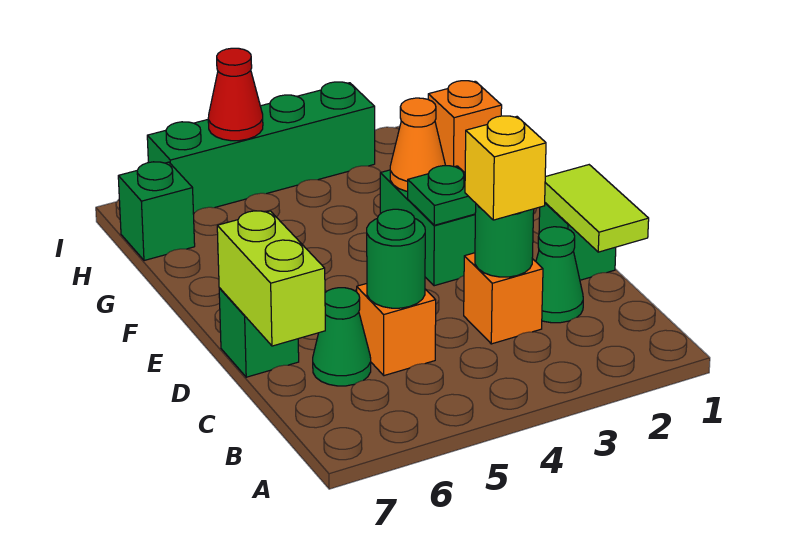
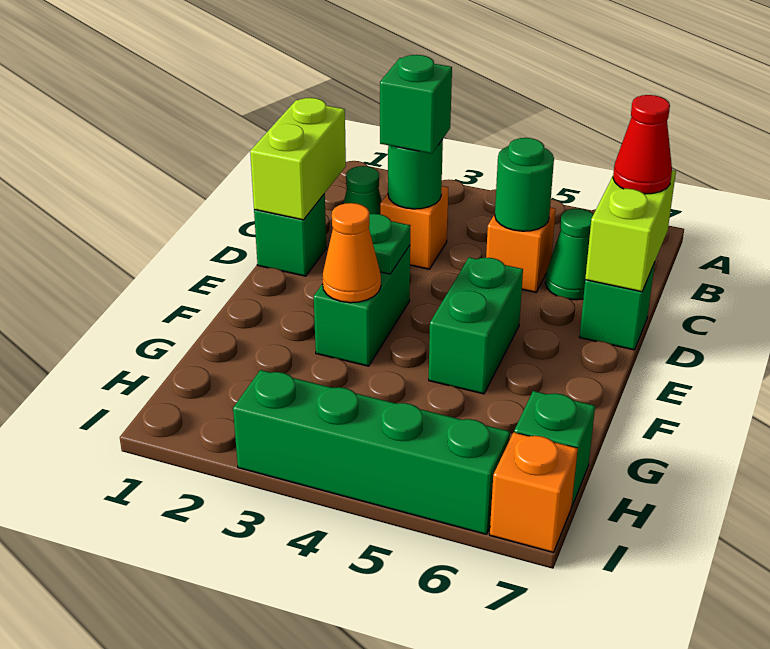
lime 1x2 tile [545,165,649,252] -> lime 1x2 brick [250,98,346,220]
yellow 1x1 brick [465,116,546,220] -> green 1x1 brick [380,55,452,154]
none -> green 1x2 brick [429,257,523,394]
orange 1x1 brick [428,81,502,173] -> orange 1x1 brick moved to [490,432,578,553]
red 1x1 cone [208,48,263,141] -> red 1x1 cone moved to [613,95,672,194]

